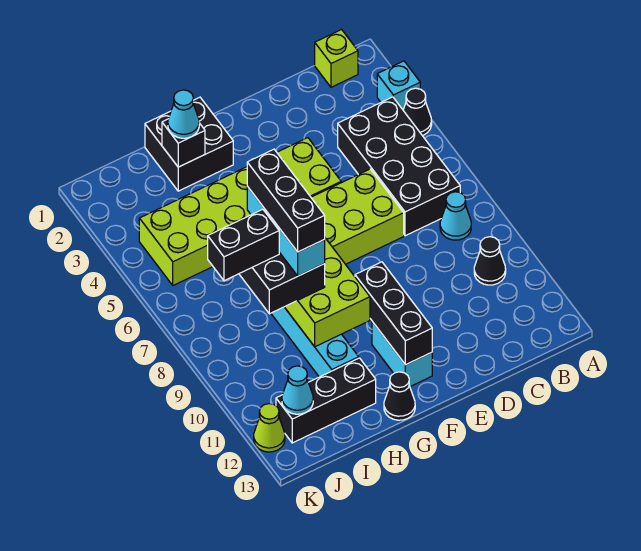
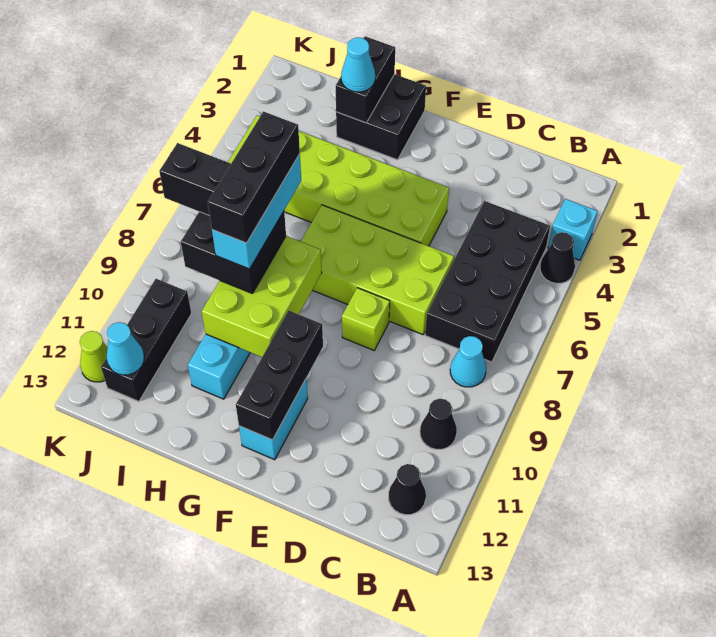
lime 1x1 brick [315,30,358,87] -> lime 1x1 brick moved to [342,288,390,350]
black 1x1 cone [384,372,415,420] -> black 1x1 cone moved to [389,464,426,515]
black 1x1 brick [162,119,205,167] -> black 1x2 brick [336,36,395,123]
black 1x3 brick [276,358,376,443] -> black 1x3 brick turned to [101,279,191,401]

